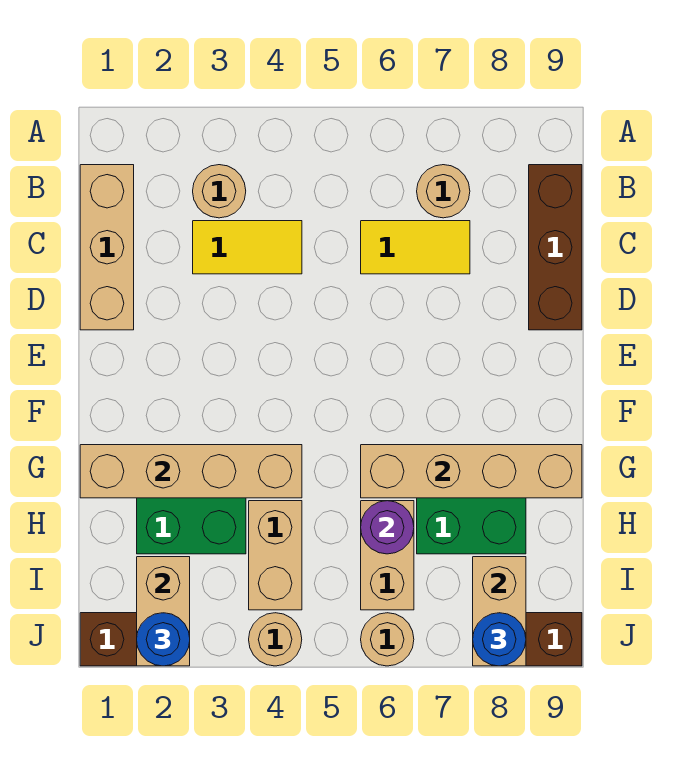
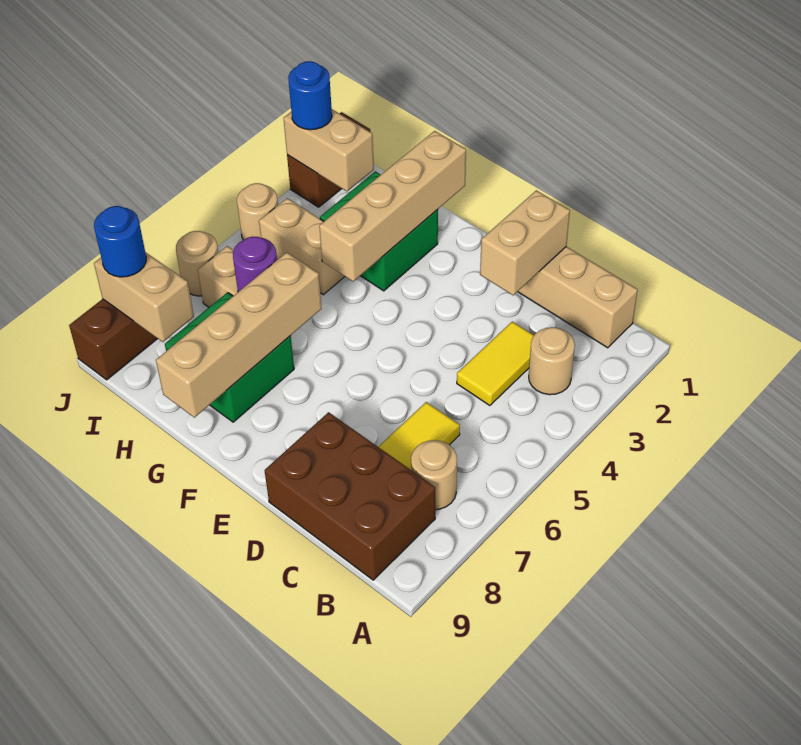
brown 1x3 brick [529,165,582,330] -> brown 2x3 brick [265,412,435,580]
none -> tan 1x2 brick [480,190,570,295]

